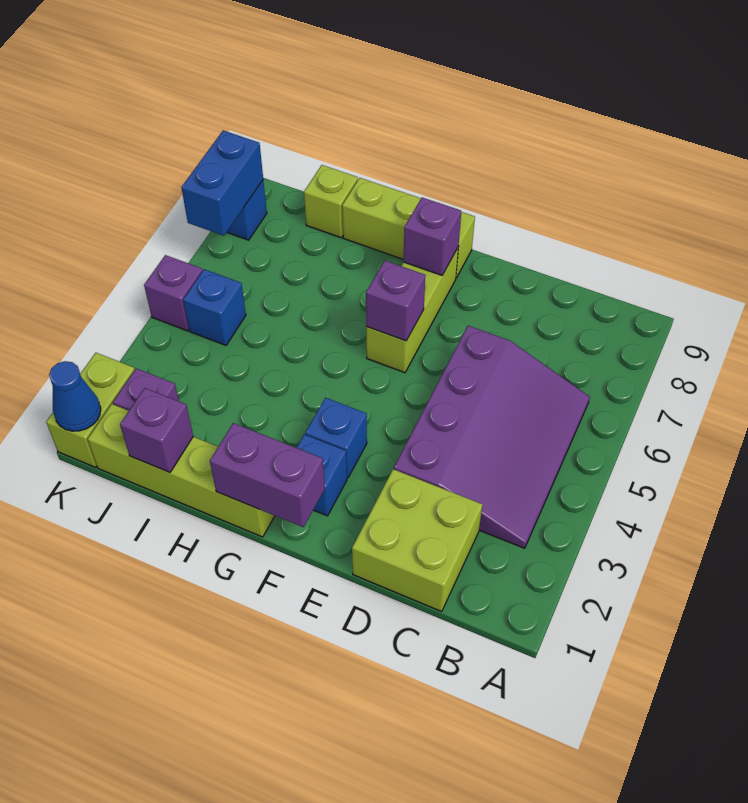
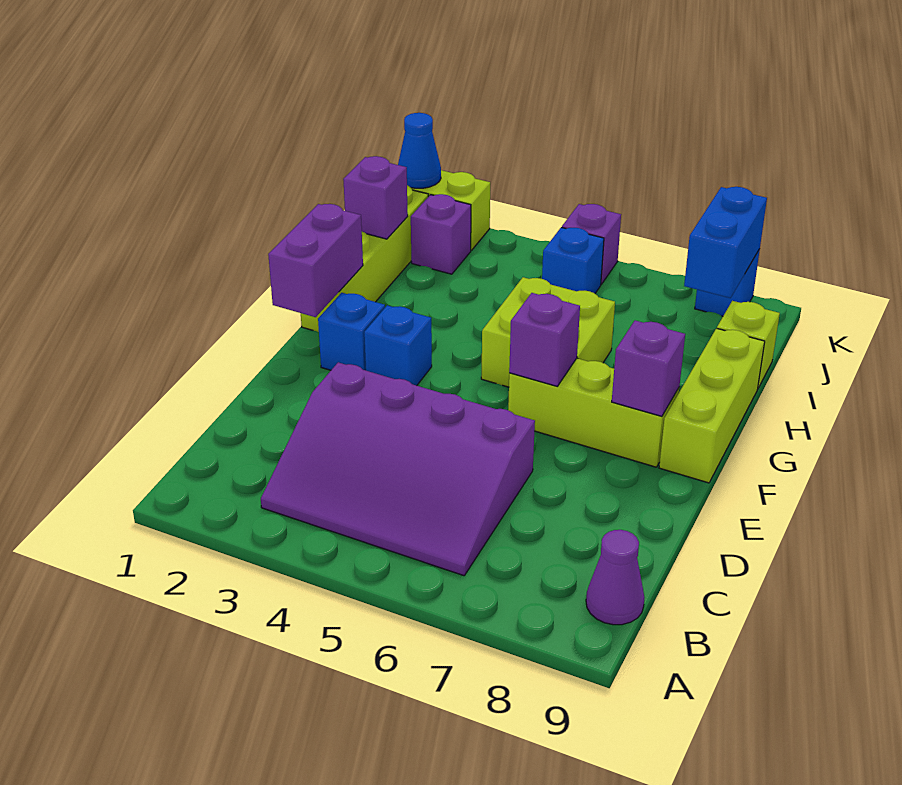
none -> purple 1x1 cone [586,530,645,625]
lime 2x2 brick [352,469,483,612] -> lime 2x2 brick moved to [481,277,615,387]
blue 1x2 brick [181,131,263,236] -> blue 1x2 brick turned to [684,187,767,298]

